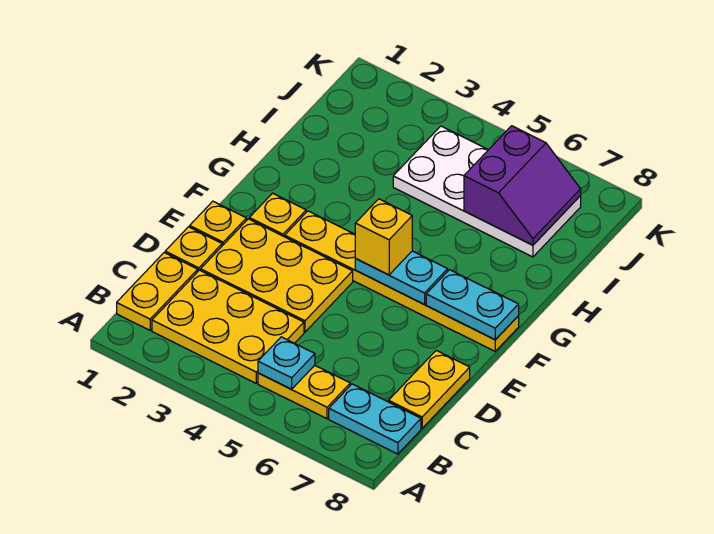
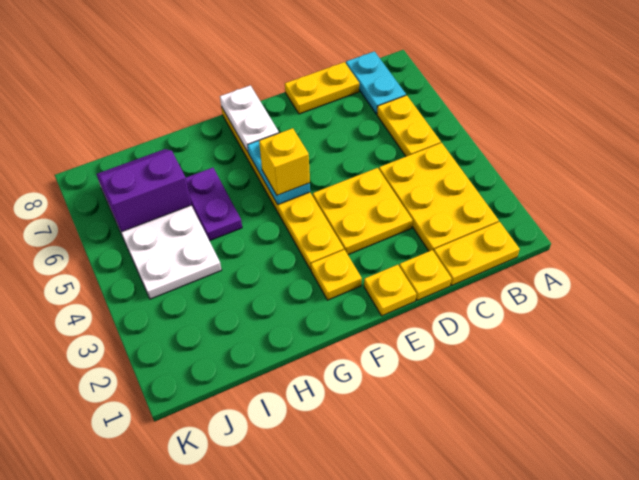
cyan 1x1 plate [258,337,315,389] -> none
yellow 2x3 plate [201,219,353,332] -> yellow 2x2 plate [313,168,412,255]
cyan 1x2 plate [426,270,519,340] -> white 1x2 plate [220,85,279,152]
none -> purple 1x2 plate [186,168,242,241]

